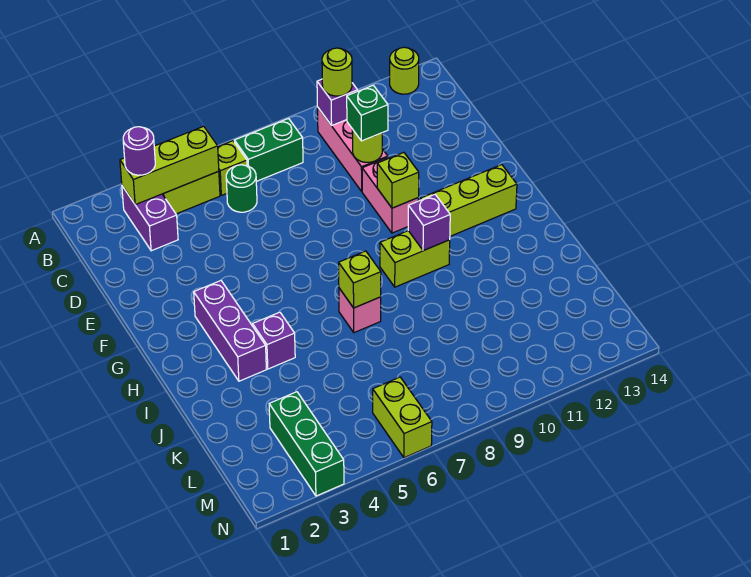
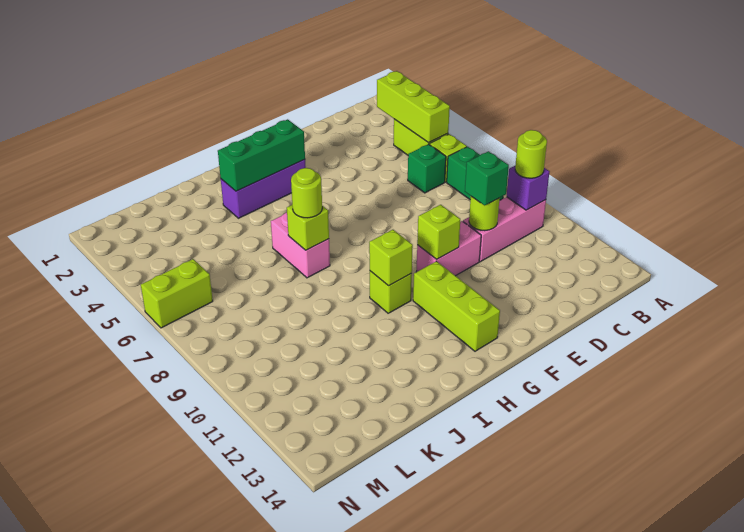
lime 1x1 round brick [390,47,419,94] -> lime 1x1 round brick moved to [291,168,322,218]
purple 1x2 brick [122,186,178,251] -> none
purple 1x1 round brick [123,127,155,175] -> none
green 1x1 round brick [226,165,257,212] -> green 1x1 brick [408,144,446,193]
lime 1x2 brick [380,231,450,287] -> lime 1x1 brick [370,271,412,313]
purple 1x1 brick [408,195,450,251] -> lime 1x1 brick [369,230,413,286]
purple 1x1 brick [253,312,295,369] -> none
pink 1x1 brick [339,288,381,333] -> pink 1x2 brick [271,213,330,278]
green 1x3 brick [269,392,344,496] -> green 1x3 brick moved to [218,119,305,191]

